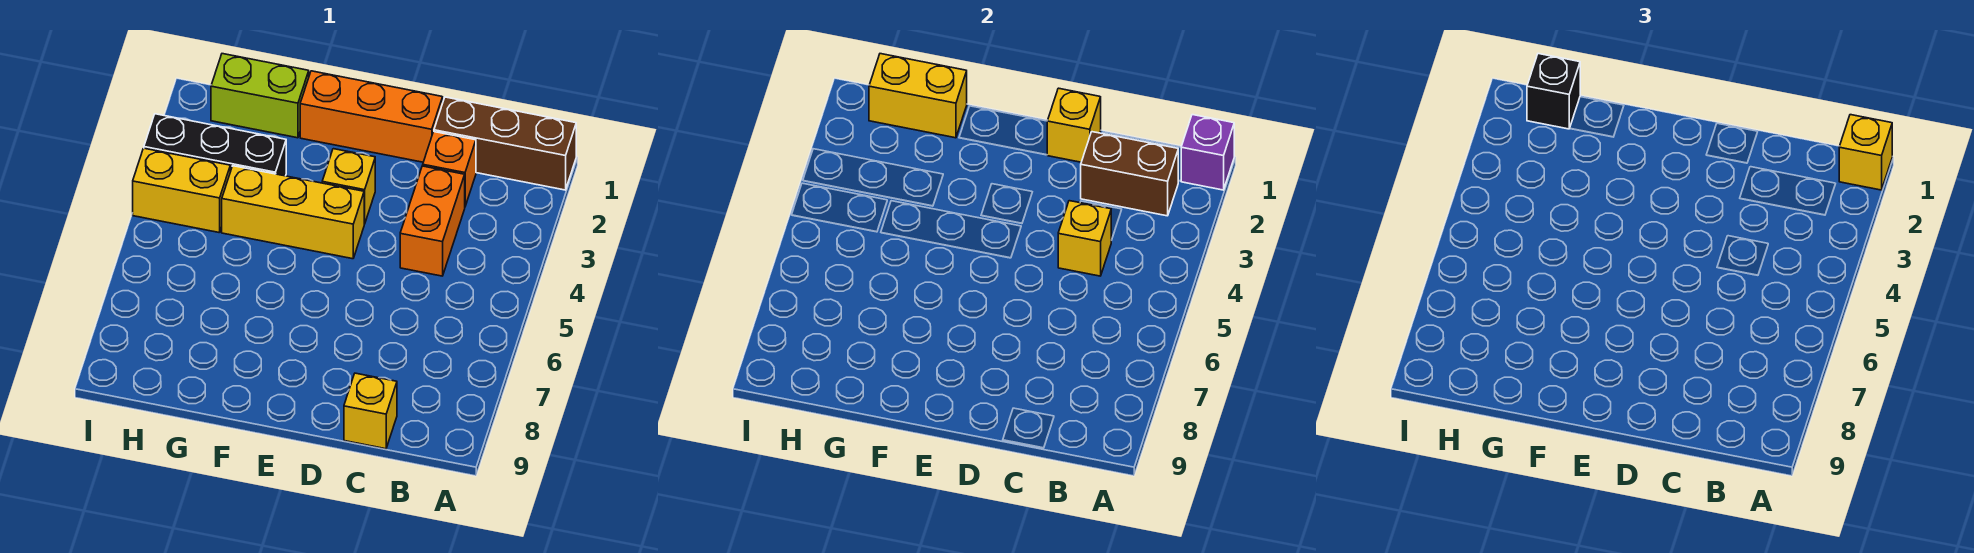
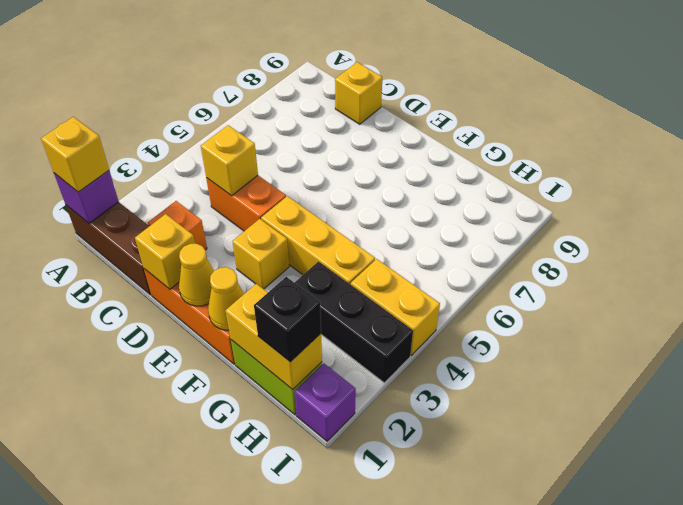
brown 1x2 brick [1081,132,1178,216] -> none
orange 1x2 brick [400,166,465,276] -> orange 1x2 brick turned to [206,176,286,231]
none -> yellow 1x1 cone [179,244,214,306]
none -> yellow 1x1 cone [208,267,244,330]
none -> purple 1x1 brick [294,363,356,441]

